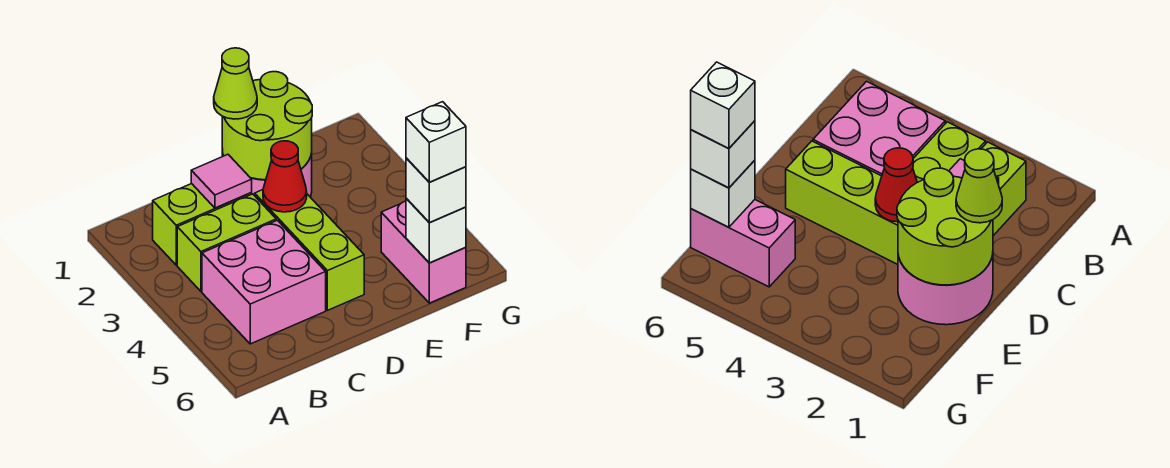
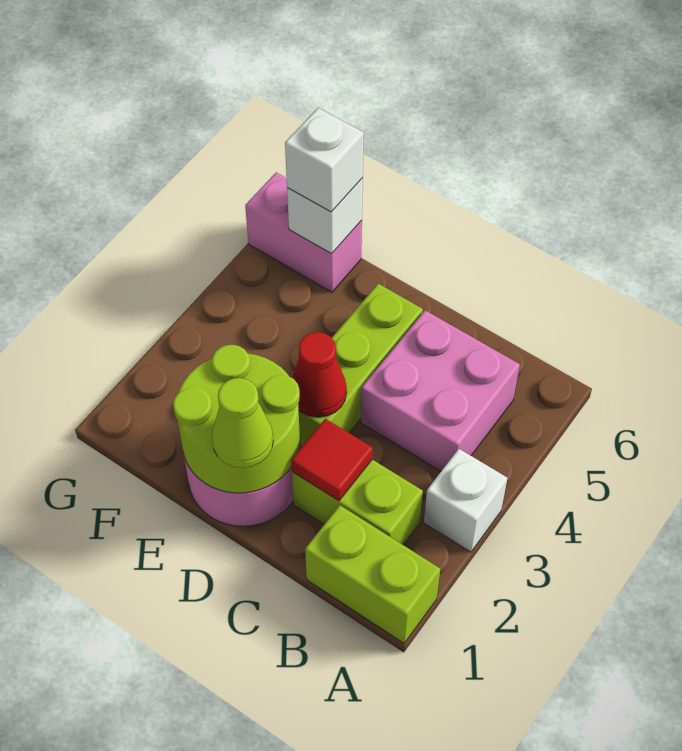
lime 1x2 brick [177,194,276,291] -> lime 1x2 brick moved to [305,505,440,643]
pink 1x1 tile [191,154,252,208] -> red 1x1 tile [291,419,373,501]
pink 1x2 brick [381,201,466,303] -> pink 1x2 brick turned to [245,172,362,292]
white 1x1 brick [406,102,466,182] -> white 1x1 brick moved to [424,449,507,552]

